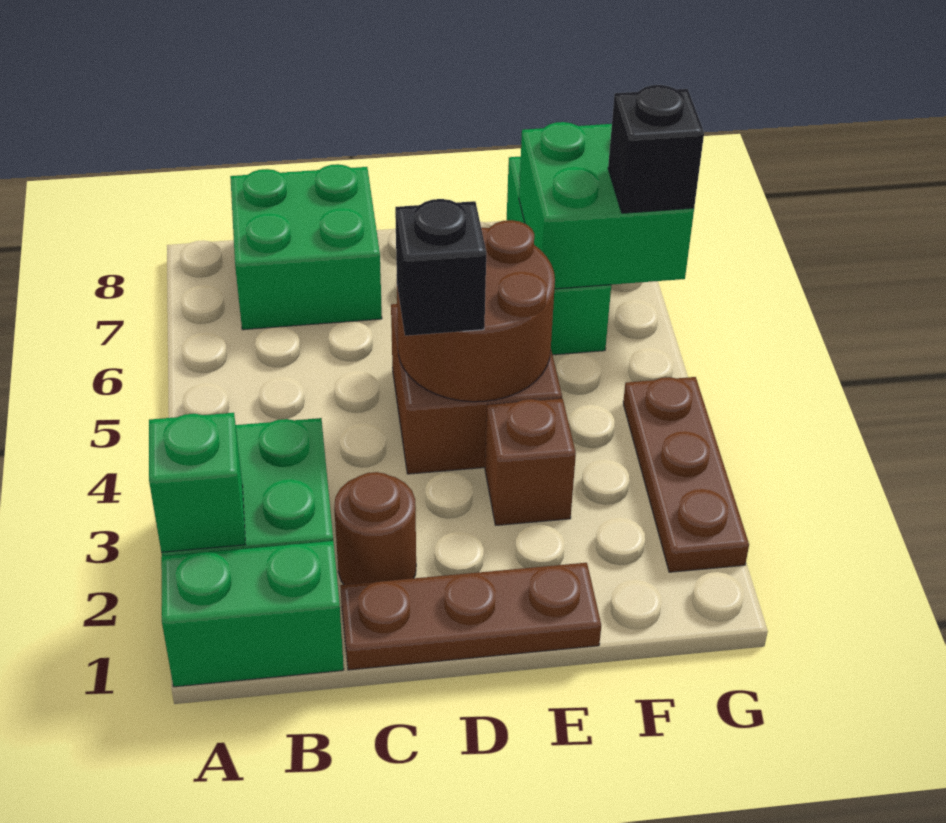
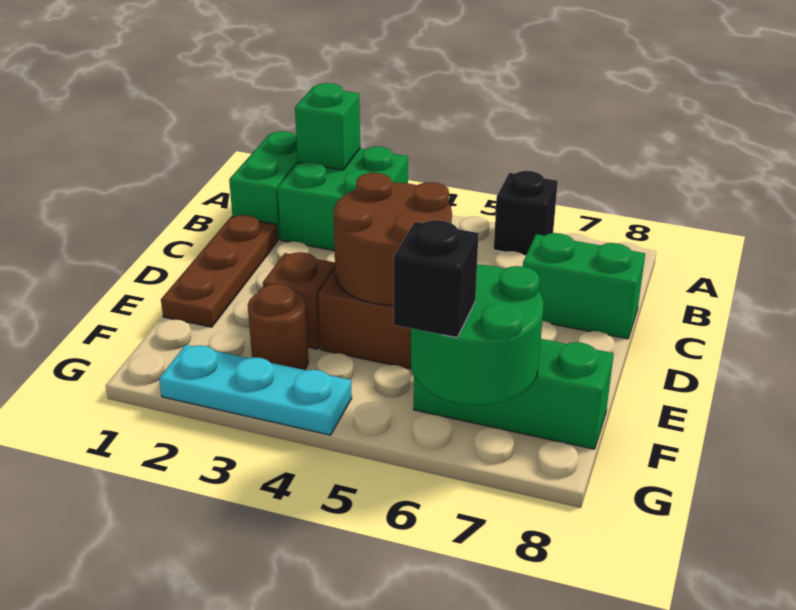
green 2x2 brick [230,164,382,330] -> green 1x2 brick [523,233,645,339]
brown 1x1 round brick [334,472,416,585] -> brown 1x1 round brick moved to [248,284,309,370]
black 1x1 brick [395,199,486,336] -> black 1x1 brick moved to [494,171,558,256]
green 2x2 brick [519,122,694,289] -> green 2x2 round brick [411,265,543,405]
brown 1x3 plate [623,377,749,572] -> cyan 1x3 plate [159,345,352,435]

